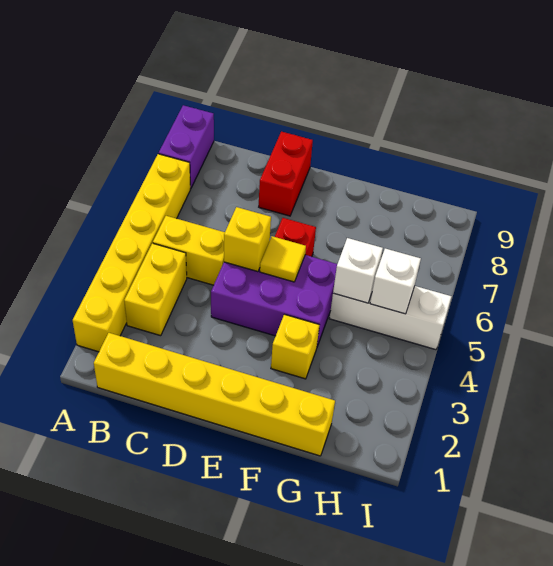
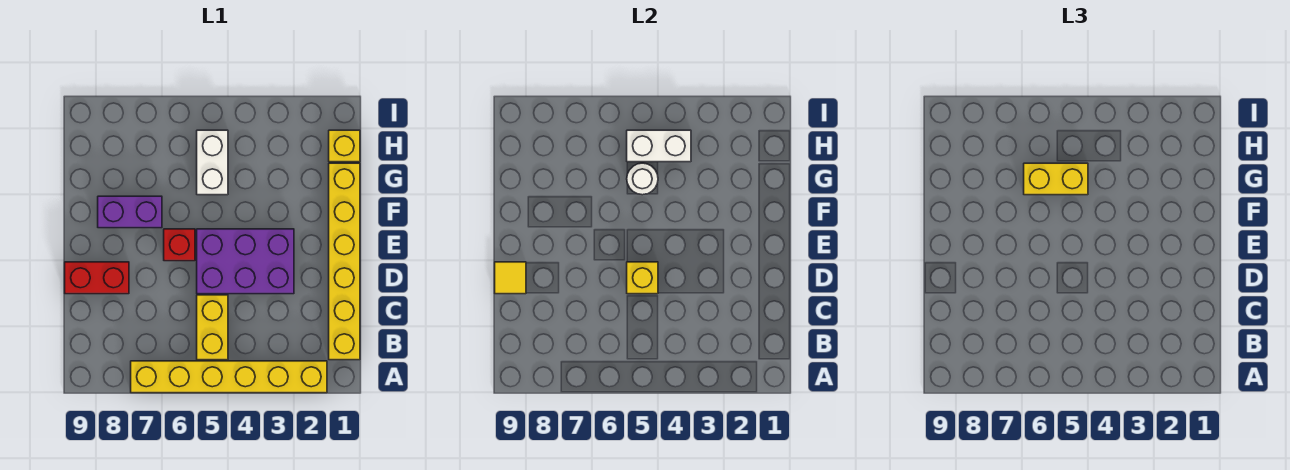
purple 1x2 brick [159,105,214,188] -> purple 1x2 brick moved to [98,196,162,228]
yellow 1x2 brick [124,243,187,336] -> yellow 1x2 brick moved to [1024,163,1088,195]
purple 2x3 brick [211,255,337,346] -> purple 2x3 brick turned to [197,229,294,294]
yellow 1x1 tile [260,236,306,282] -> yellow 1x1 tile moved to [495,262,526,294]
yellow 1x1 brick [271,314,319,379] -> yellow 1x1 brick moved to [329,130,360,162]
white 1x3 brick [329,286,452,350] -> white 1x2 brick [197,130,228,195]
white 1x1 brick [333,238,383,303] -> white 1x1 round brick [627,163,658,195]
white 1x1 brick [370,249,421,314] -> white 1x2 brick [627,130,691,162]

